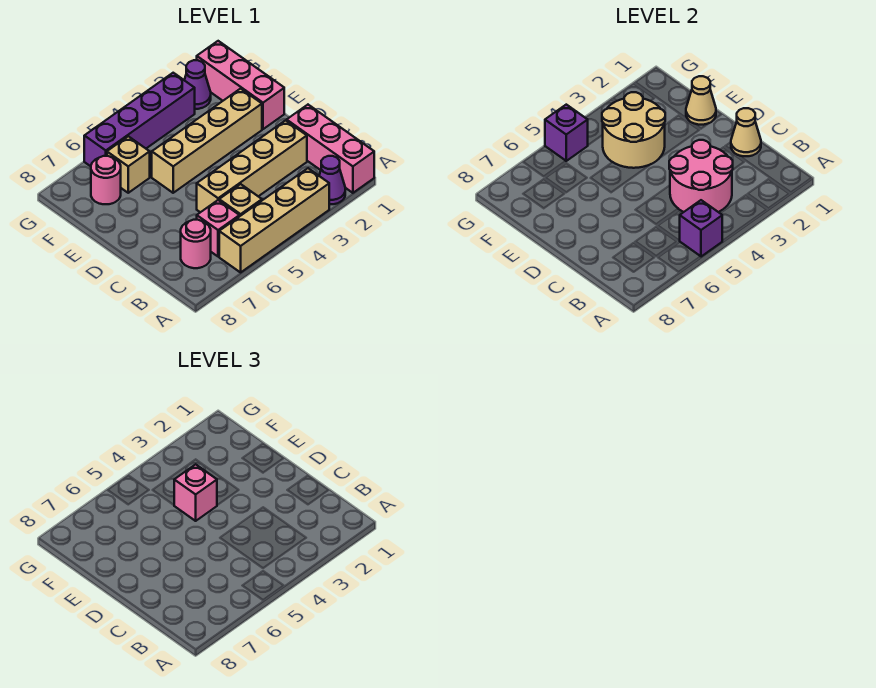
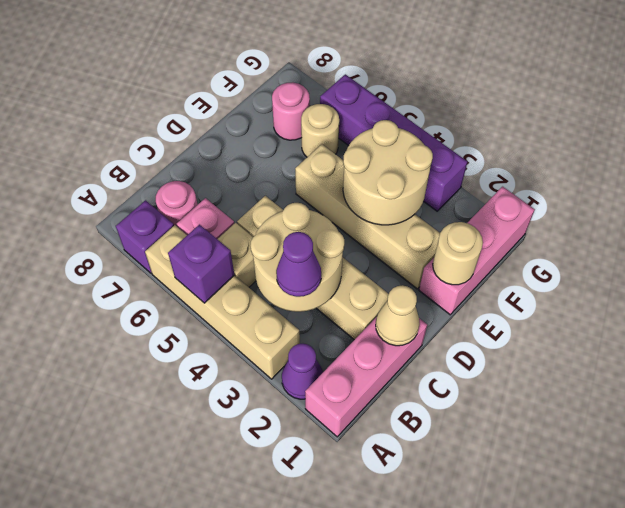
pink 2x2 round brick [669,140,733,212] -> tan 2x2 round brick [250,203,344,312]
tan 1x1 cone [686,76,716,125] -> tan 1x1 round brick [433,222,483,285]
pink 1x1 brick [174,464,217,521] -> none
tan 1x1 brick [107,136,150,193] -> tan 1x1 round brick [301,104,339,157]
purple 1x1 cone [185,60,211,109] -> purple 1x1 cone moved to [276,232,321,297]
purple 1x1 brick [545,105,588,161] -> purple 1x1 brick moved to [116,200,174,273]

